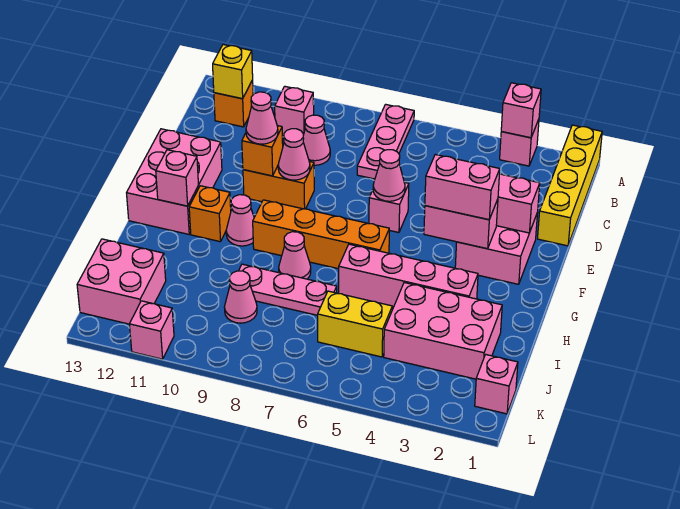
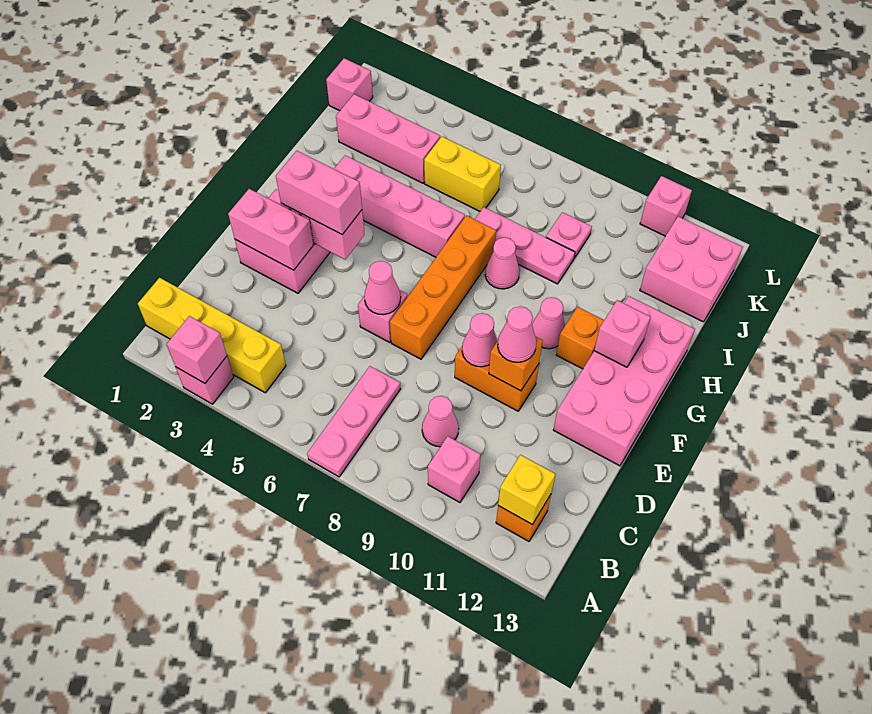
yellow 1x4 brick [538,125,602,246] -> yellow 1x4 brick turned to [138,278,286,393]
pink 2x3 brick [127,129,222,234] -> pink 2x4 brick [553,296,695,466]
orange 1x4 brick [253,200,389,269] -> orange 1x4 brick turned to [390,216,496,359]
pink 2x3 brick [384,283,502,379] -> pink 1x3 brick [336,94,440,183]
pink 1x1 cone [225,271,257,323] -> pink 1x1 plate [546,212,592,258]

